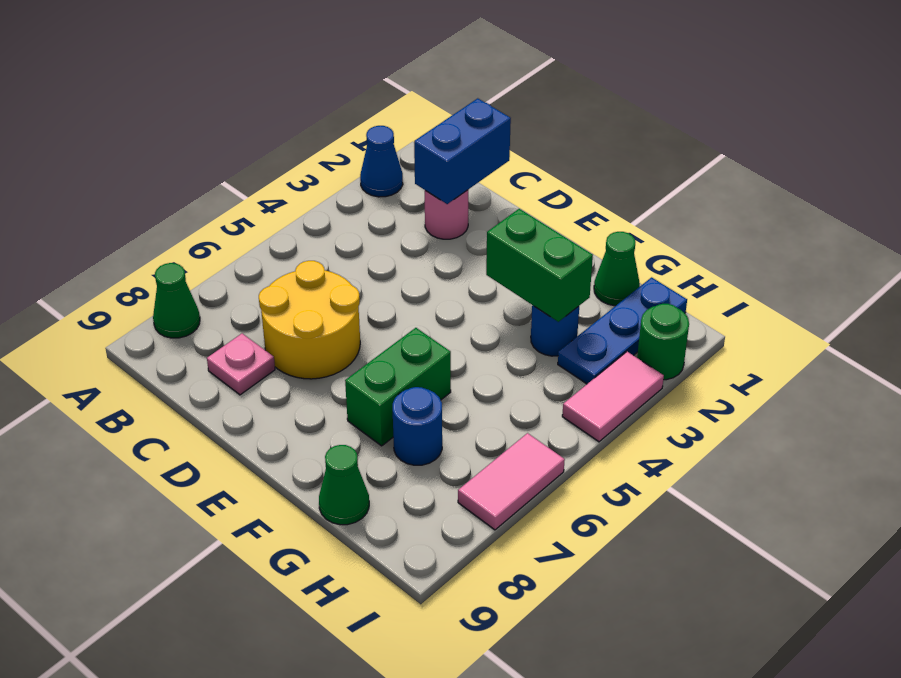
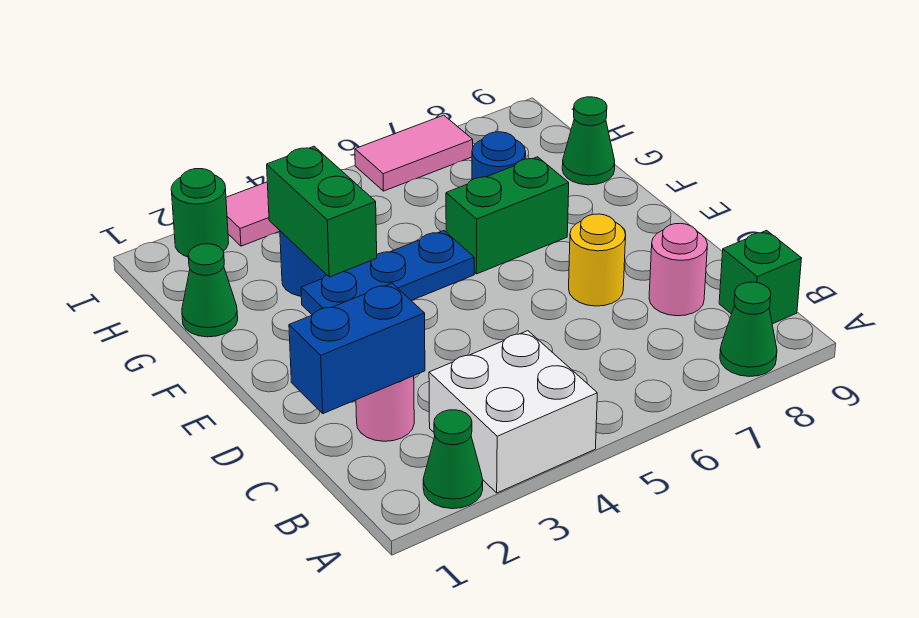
blue 1x1 cone [360,126,403,197] -> green 1x1 cone [423,410,483,509]
none -> white 2x2 brick [429,331,597,493]
none -> green 1x1 brick [719,230,802,324]
yellow 2x2 round brick [259,261,360,379] -> yellow 1x1 round brick [569,214,626,306]
pink 1x1 plate [207,333,275,395] -> pink 1x1 round brick [649,223,708,316]
blue 1x3 plate [558,277,687,384] -> blue 1x3 plate moved to [301,231,474,315]

